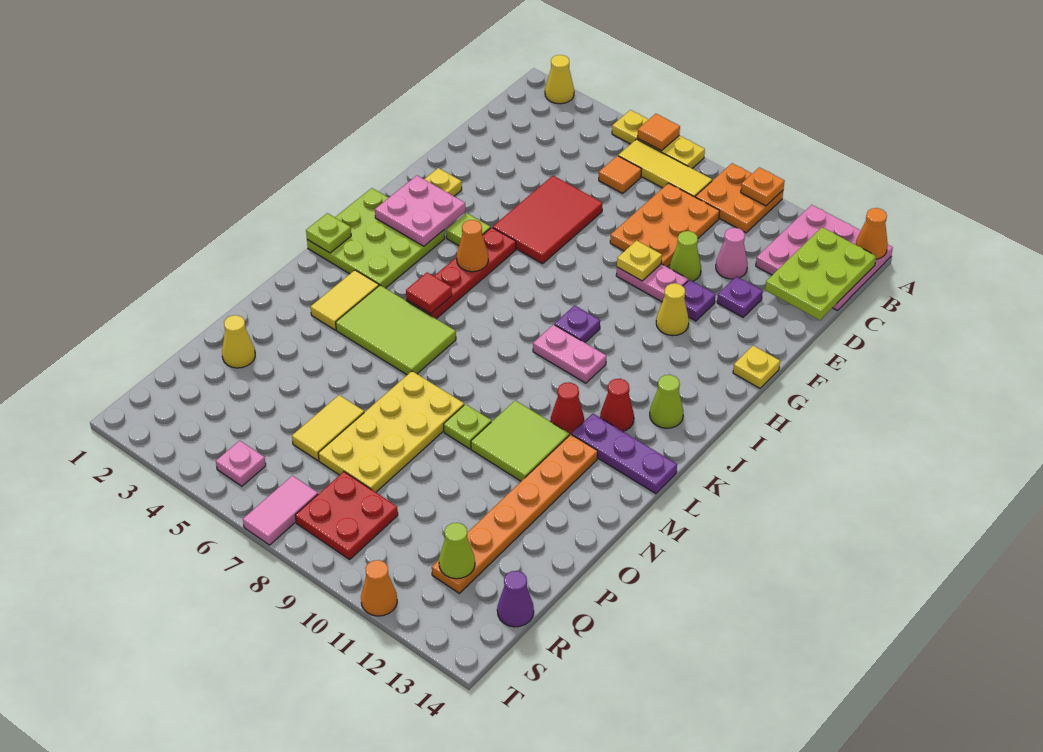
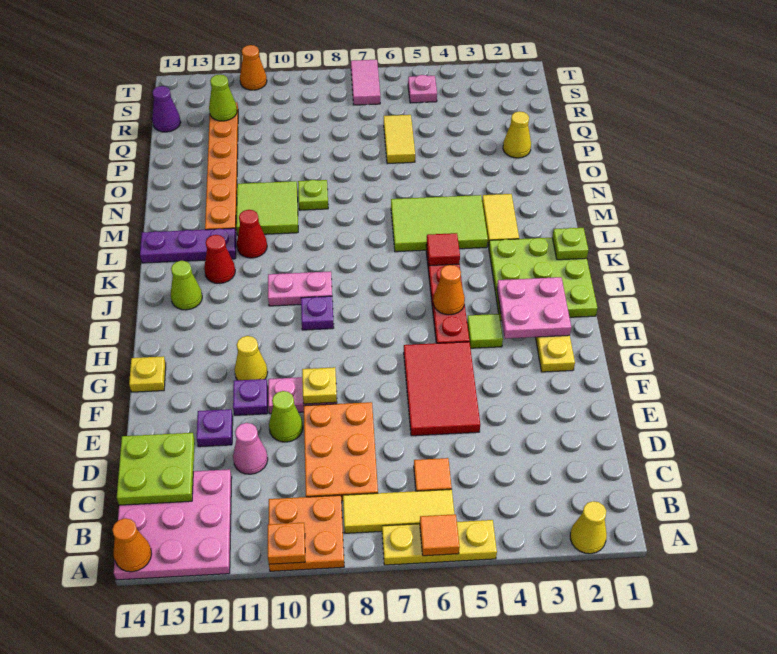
lime 2x3 plate [765,227,876,320] -> lime 2x2 plate [117,433,195,505]
yellow 2x4 plate [318,371,464,492] -> none
red 2x2 plate [295,472,398,559] -> none

